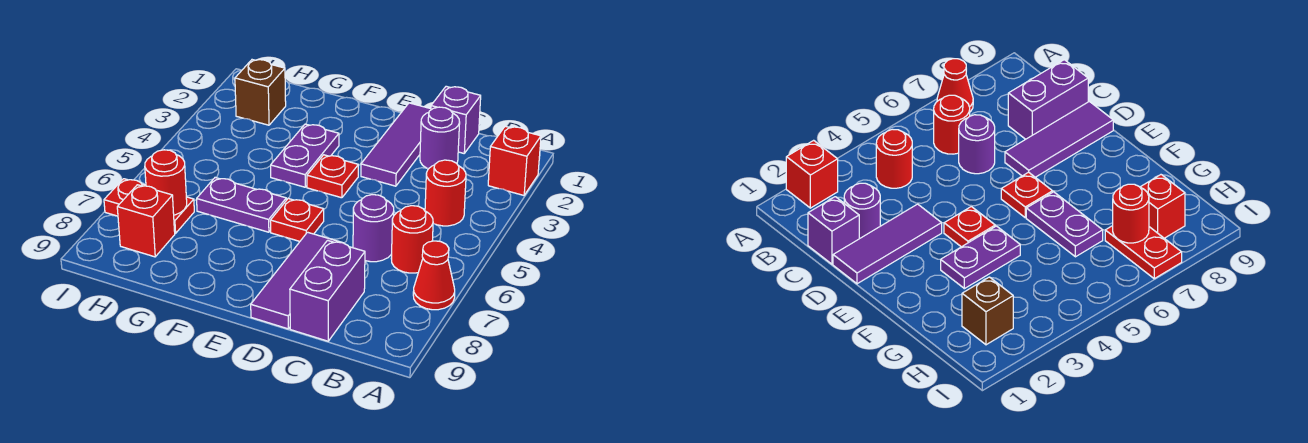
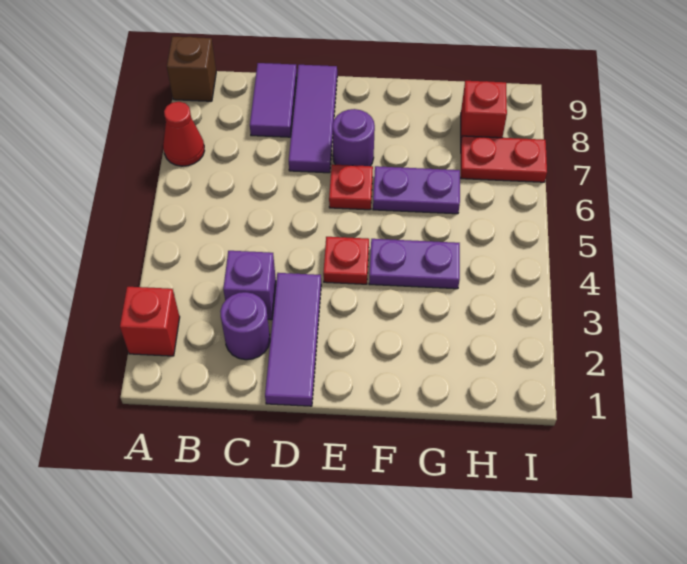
red 1x1 round brick [425,160,466,226] -> none
red 1x1 round brick [391,206,433,273] -> none
purple 1x1 brick [431,86,481,153] -> purple 1x1 brick moved to [223,251,276,320]
purple 1x1 round brick [353,195,394,262] -> purple 1x1 round brick moved to [333,109,375,166]
purple 1x2 brick [290,240,365,341] -> purple 1x2 tile [250,63,297,137]
purple 1x2 plate [271,124,339,187] -> purple 1x2 plate turned to [369,239,460,289]
brown 1x1 brick [235,60,286,125] -> brown 1x1 brick moved to [167,36,216,101]
red 1x1 round brick [145,150,187,215] -> none

